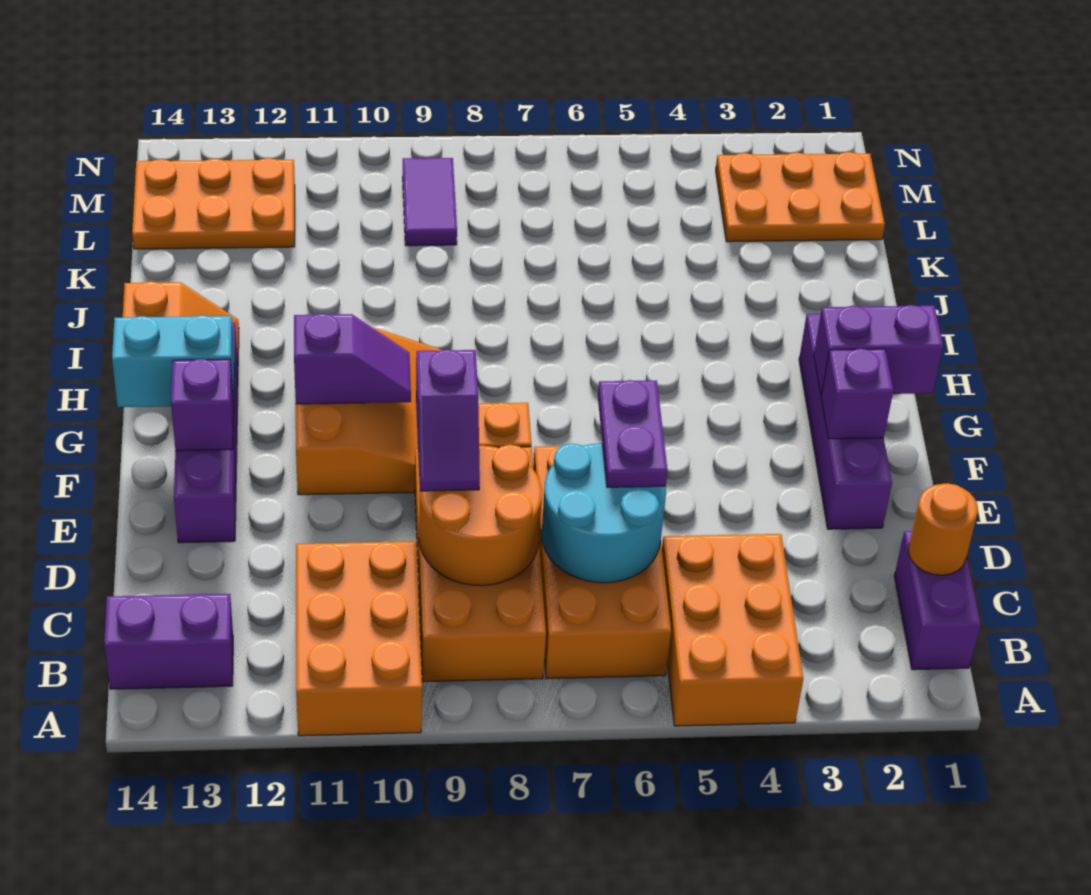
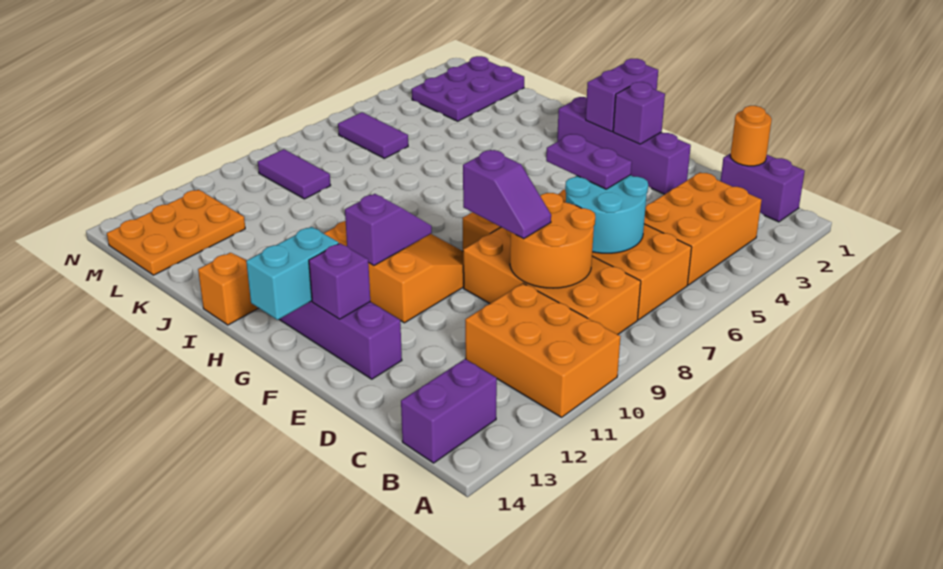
orange 2x3 brick [662,534,803,726] -> orange 2x3 brick turned to [644,172,762,285]
orange 2x3 plate [716,152,885,242] -> purple 2x3 plate [412,56,524,121]
none -> purple 1x2 tile [338,112,408,158]

